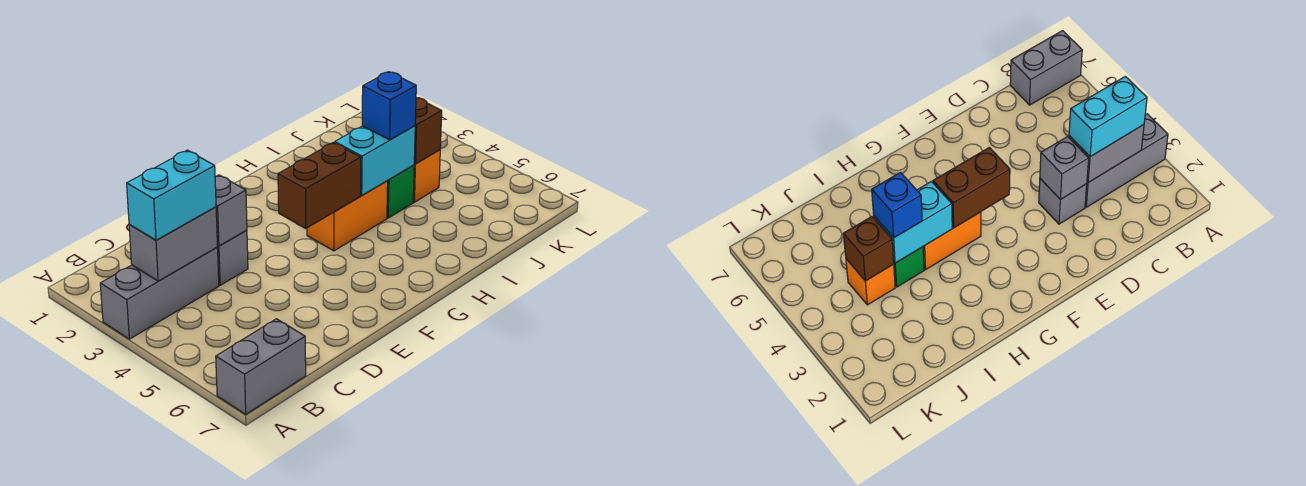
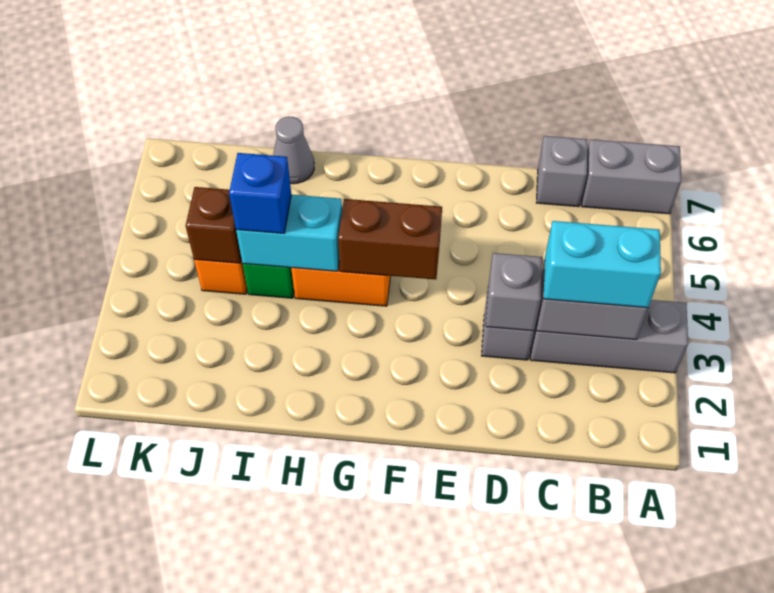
none -> grey 1x1 brick [536,136,587,207]
none -> grey 1x1 cone [273,117,314,184]

